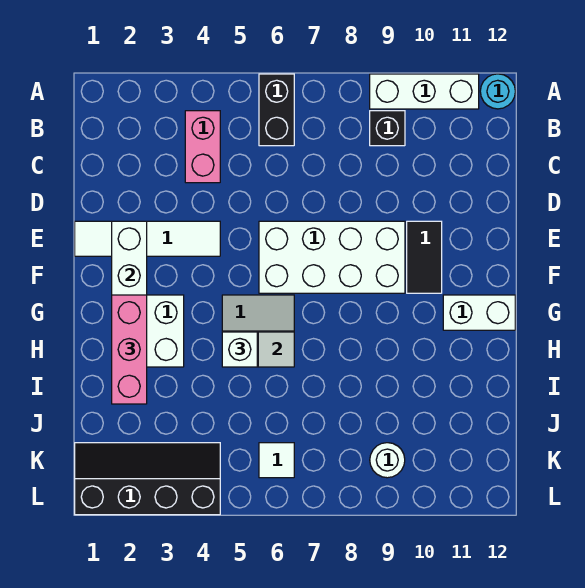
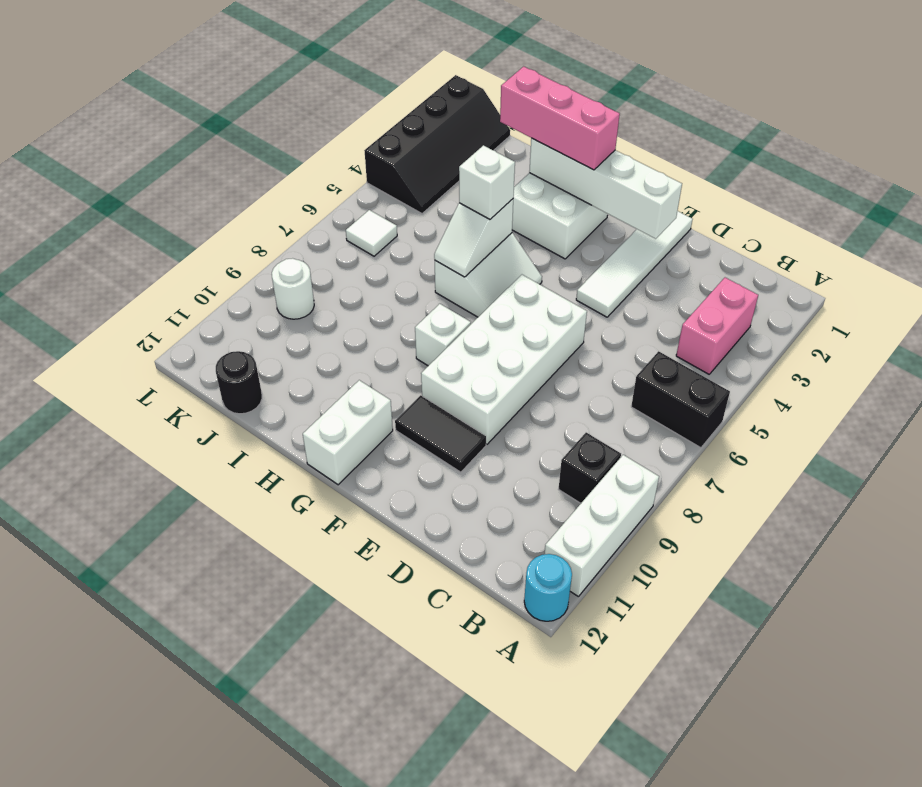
pink 1x2 brick [185,111,220,183] -> pink 1x2 brick turned to [676,278,758,374]
none -> white 1x1 brick [415,304,471,366]
none -> black 1x1 round brick [216,351,262,414]

